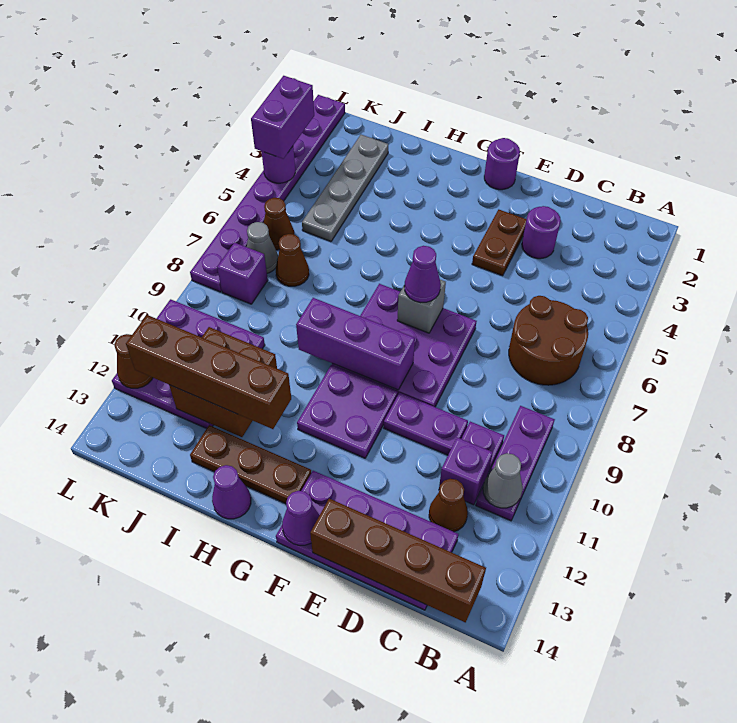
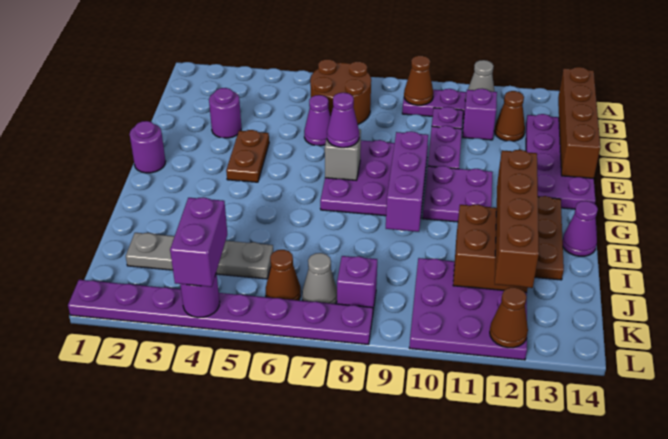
brown 1x2 plate [472,210,527,276] -> brown 1x2 plate turned to [226,130,269,182]
purple 1x1 cone [282,491,320,545] -> purple 1x1 cone moved to [304,95,331,146]
brown 1x1 cone [276,234,309,286] -> brown 1x1 cone moved to [404,56,433,105]
purple 1x2 brick [251,76,314,159] -> purple 1x2 brick turned to [170,197,227,287]

